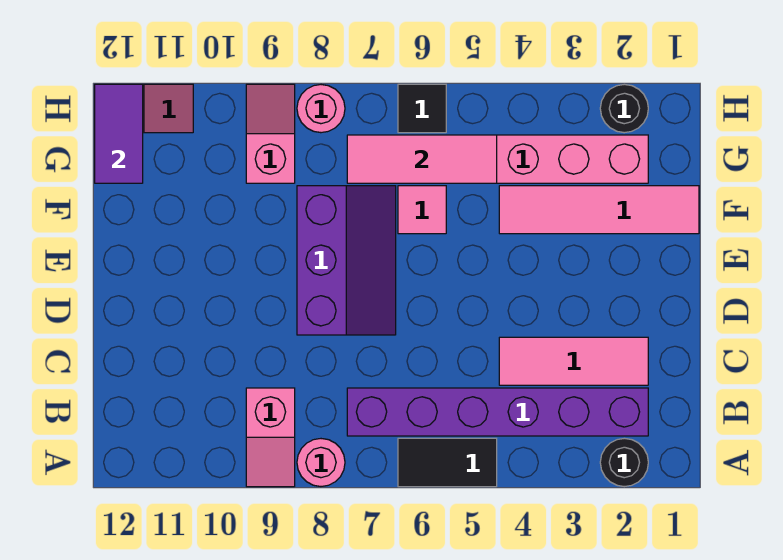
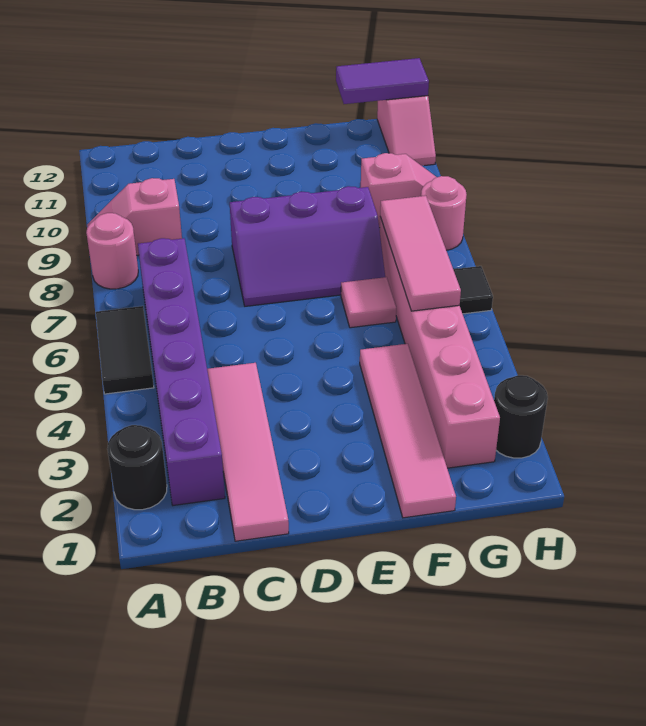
pink 1x3 tile [499,337,648,385] -> pink 1x4 tile [207,363,289,541]

